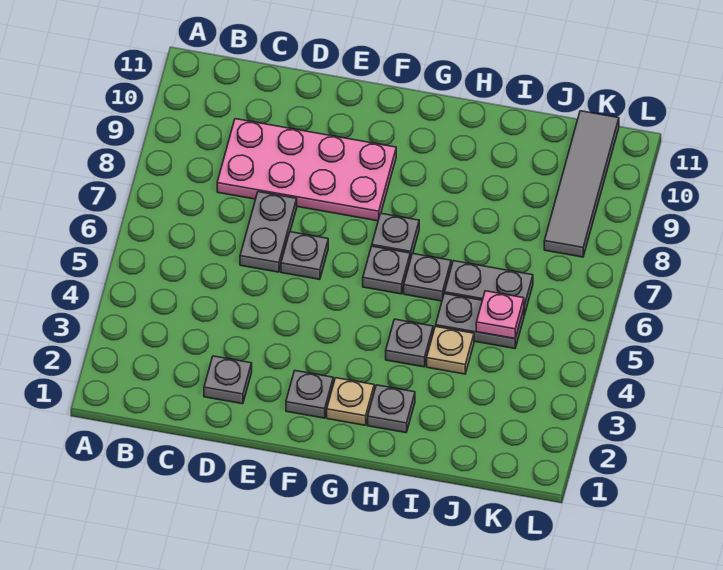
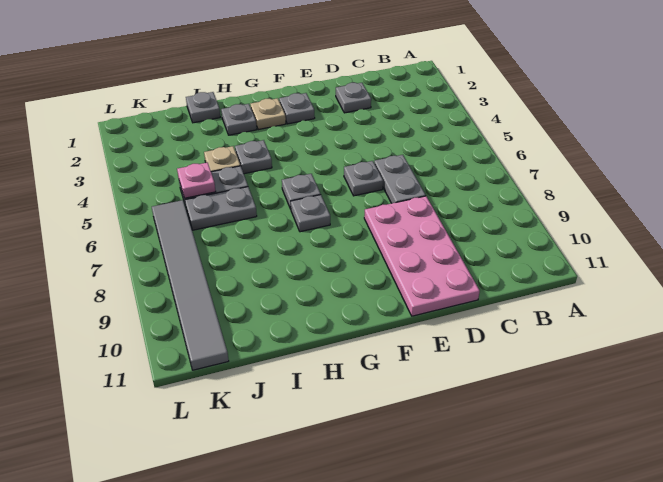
pink 2x4 plate [217,119,396,221] -> pink 2x4 plate turned to [364,196,480,316]
grey 1x1 plate [404,253,451,301] -> grey 1x1 plate moved to [186,92,220,123]
grey 1x4 tile [544,111,619,257] -> grey 1x6 tile [152,200,229,370]

